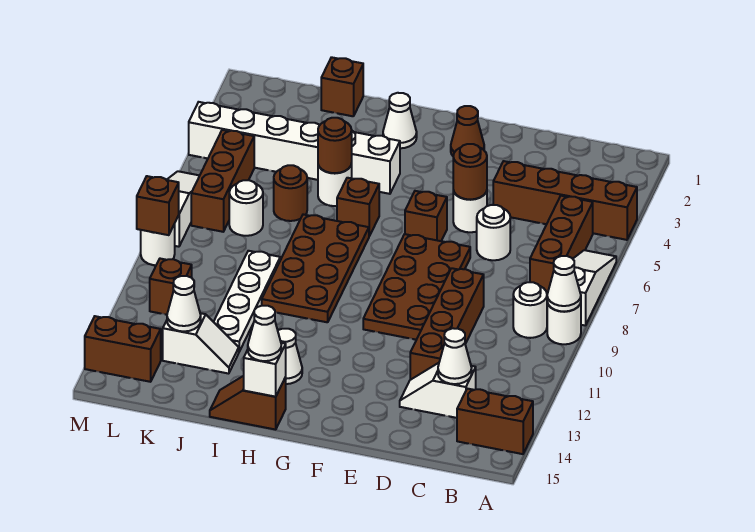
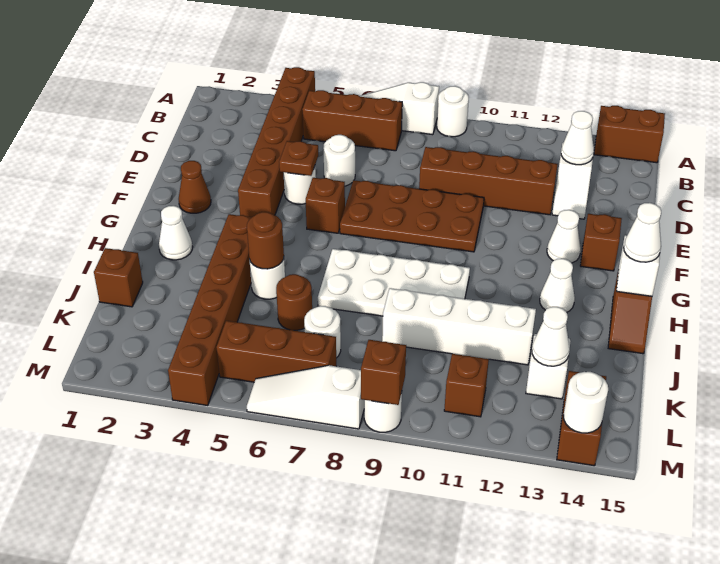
brown 1x4 brick [493,161,637,240] -> brown 1x6 brick [238,67,315,217]
white 1x1 cone [547,256,581,312] -> white 1x1 cone moved to [547,210,581,263]
brown 1x2 brick [457,389,533,454] -> brown 1x2 brick turned to [594,106,665,163]
white 1x1 round brick [513,282,547,338] -> white 1x1 round brick moved to [564,372,608,433]
brown 1x1 round brick [453,144,487,200] -> brown 1x1 plate [279,141,318,176]
white 1x6 brick [189,102,400,194] -> brown 1x6 brick [168,214,252,405]
brown 1x1 brick [337,178,379,236] -> brown 1x1 brick moved to [580,214,622,271]
brown 2x4 plate [262,214,369,322] -> white 2x4 plate [318,249,470,316]
white 1x4 plate [214,251,280,351] -> white 1x4 brick [382,288,536,365]

